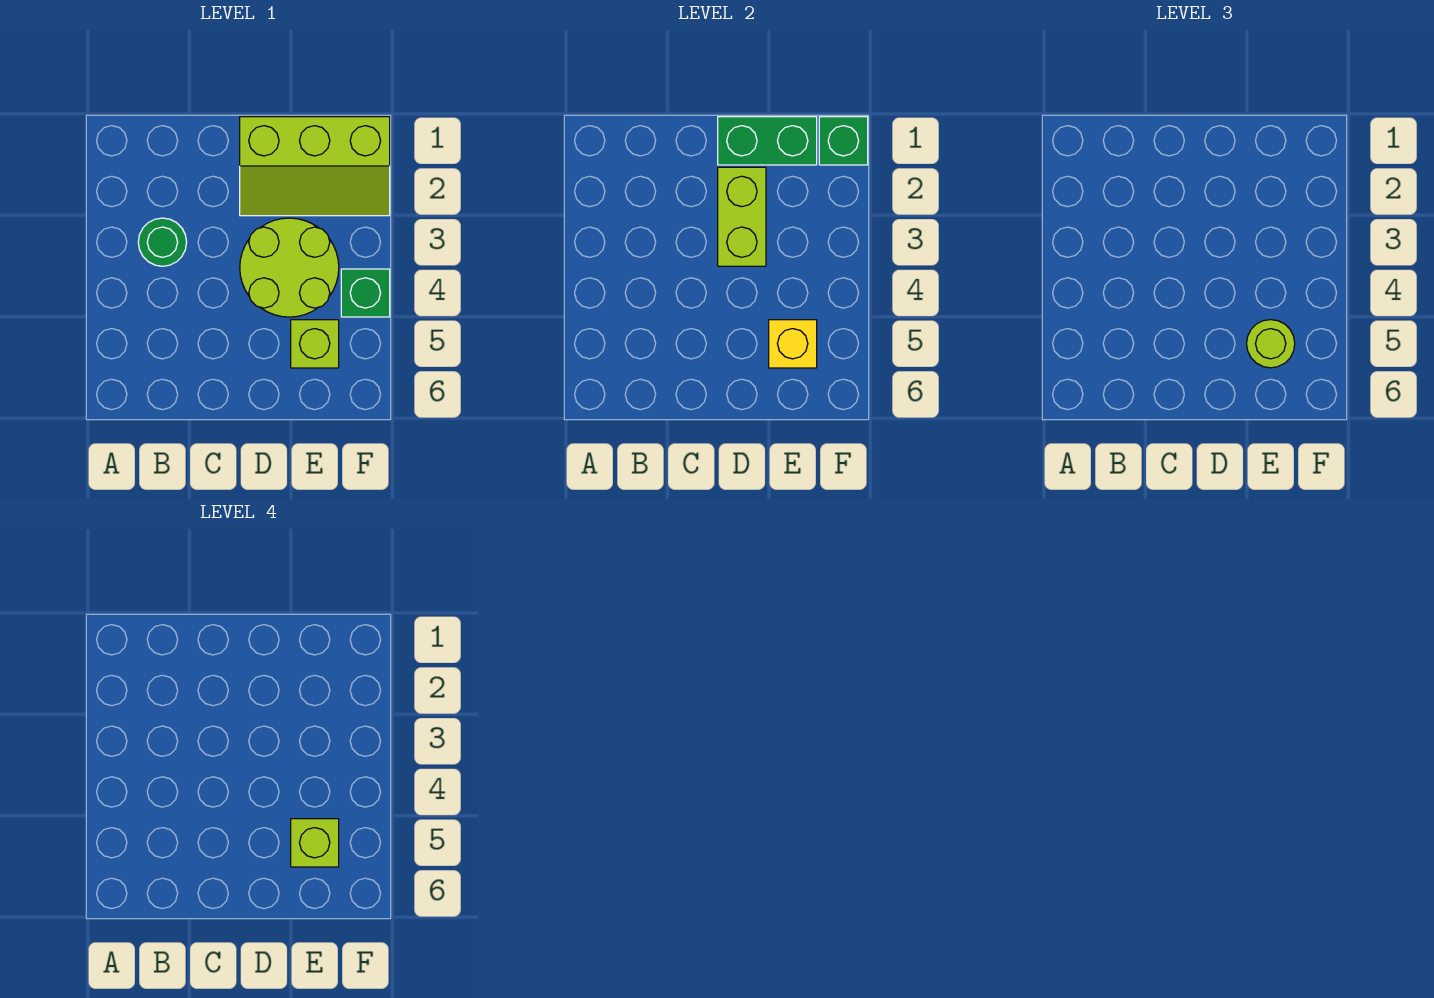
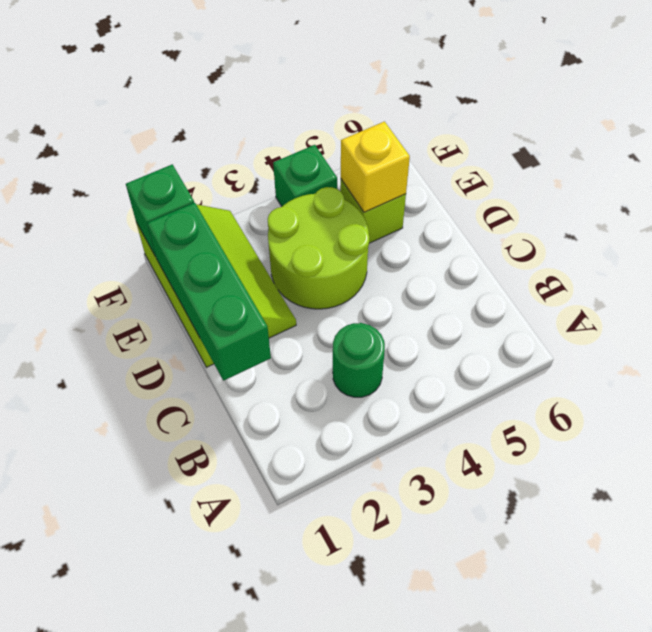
green 1x2 brick [718,117,817,165] -> green 1x3 brick [147,203,271,381]
lime 1x2 brick [718,167,766,266] -> none
lime 1x1 round brick [1247,320,1295,368] -> none
lime 1x1 brick [291,819,339,867] -> none

